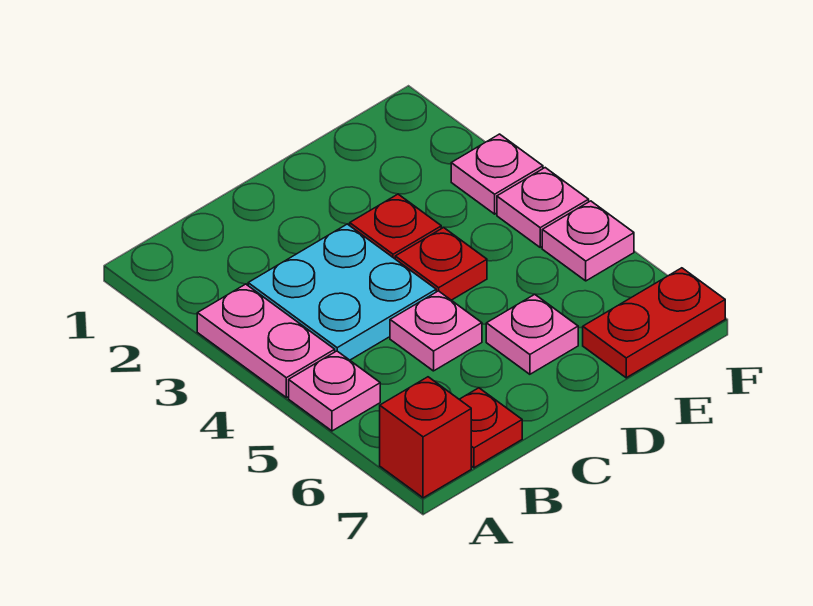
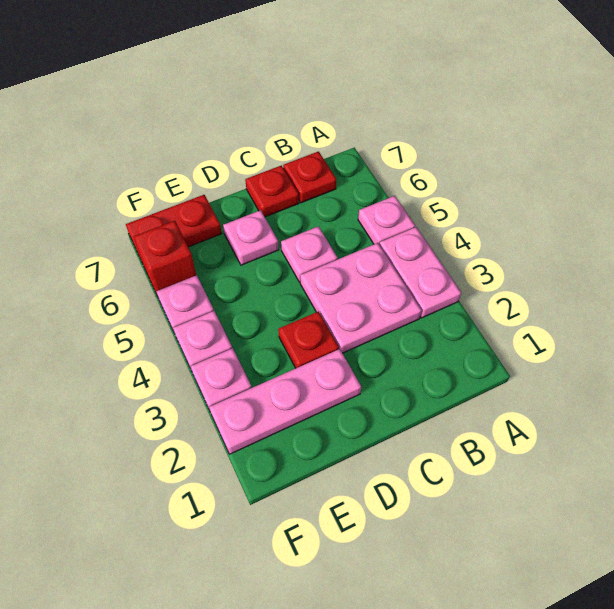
red 1x1 brick [380,377,471,498] -> red 1x1 brick moved to [134,221,196,294]
cyan 2x2 plate [248,224,436,360] -> pink 2x2 plate [300,243,422,353]
none -> pink 1x3 plate [209,349,361,454]
red 1x1 plate [395,228,487,300] -> red 1x1 plate moved to [245,166,299,217]

